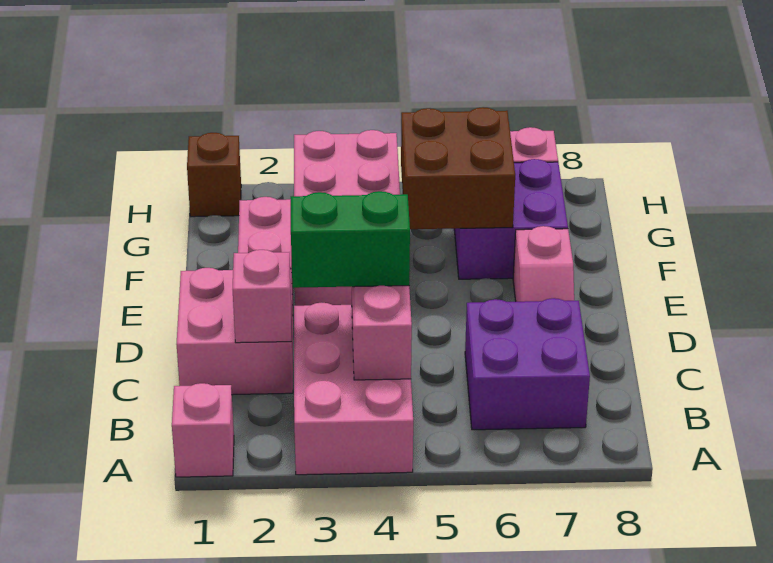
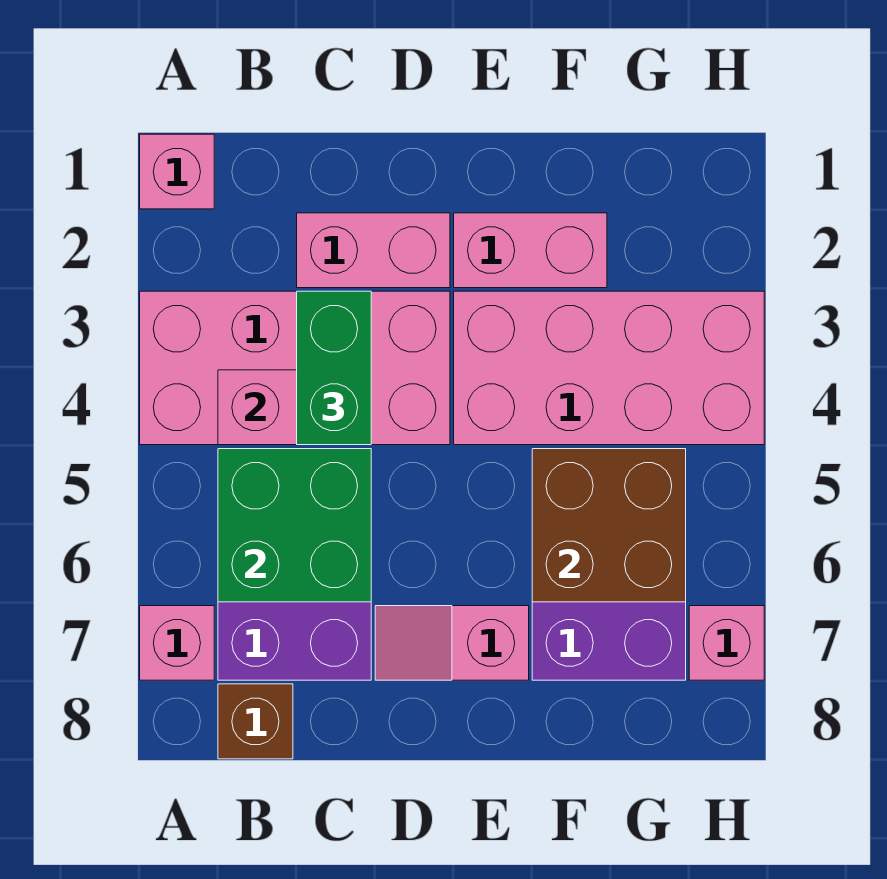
pink 2x3 brick [294,303,413,475] -> pink 2x4 brick [140,291,450,445]
none -> green 2x2 brick [218,449,371,602]
pink 2x2 brick [177,268,293,395] -> pink 1x2 brick [297,213,450,288]
pink 1x1 brick [233,250,291,343] -> pink 1x1 brick moved to [140,606,214,680]
brown 1x1 brick [187,133,241,217] -> brown 1x1 brick moved to [218,684,293,759]

